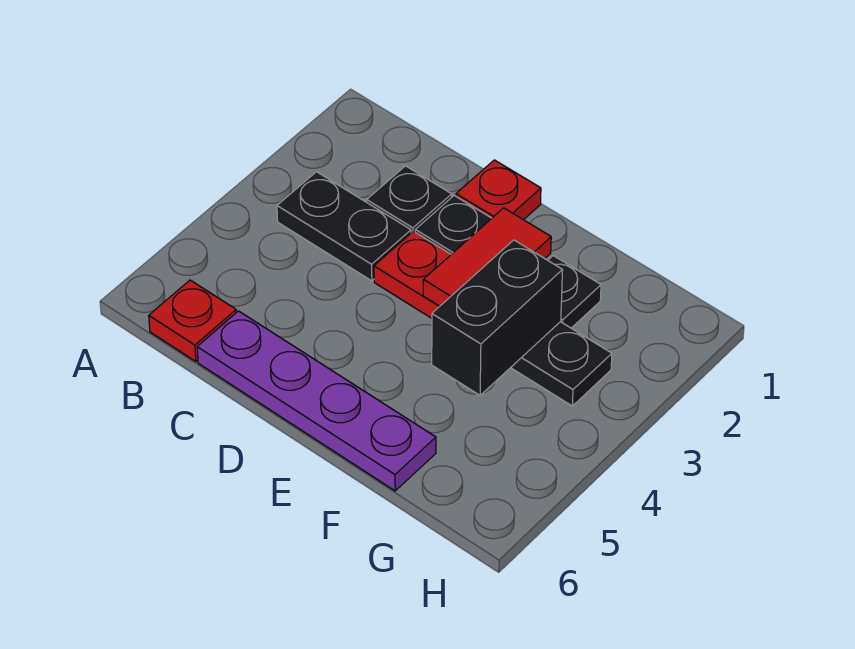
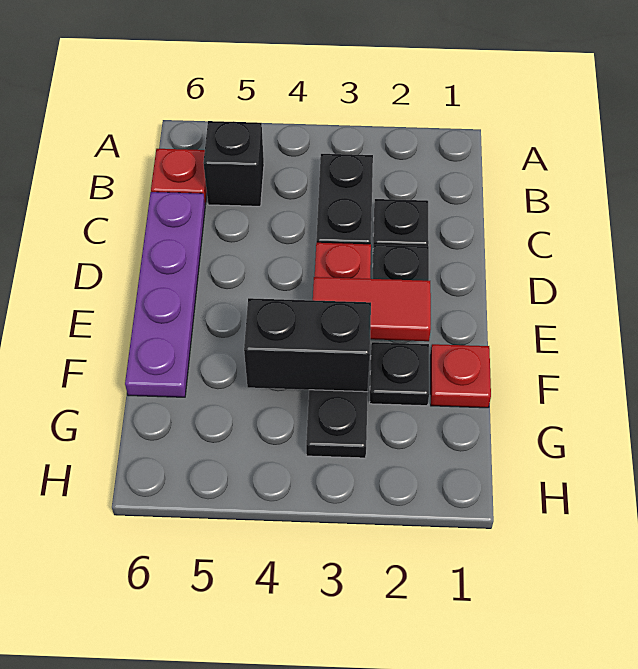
none -> black 1x1 brick [203,121,264,206]
red 1x1 plate [456,160,541,220] -> red 1x1 plate moved to [430,344,491,408]

